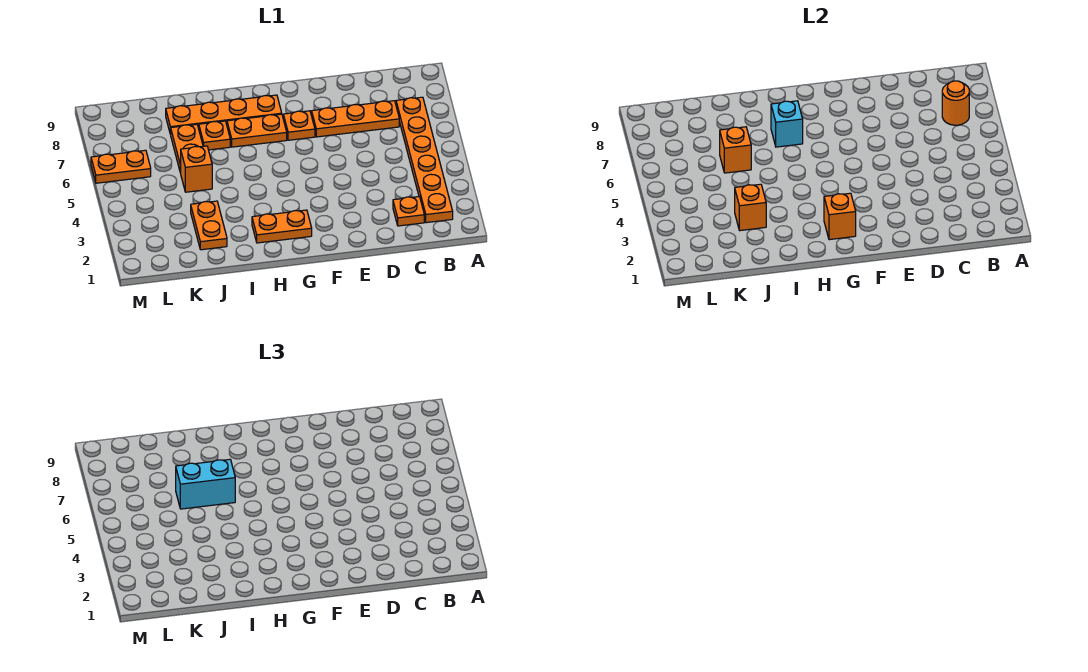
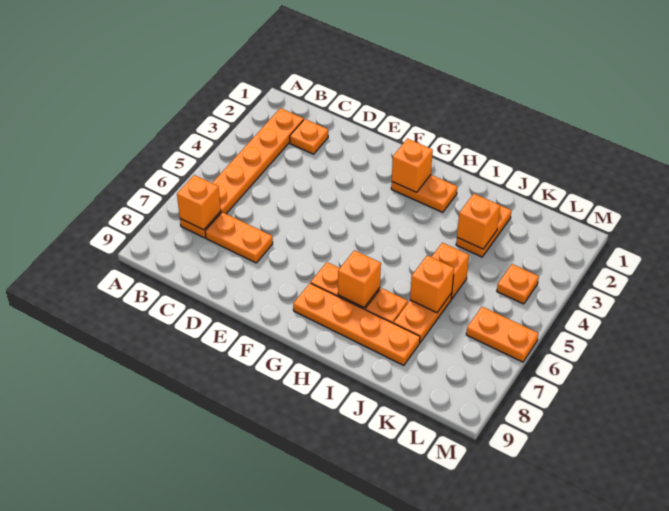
orange 1x1 round brick [942,81,969,125] -> orange 1x1 brick [177,175,221,230]
orange 1x3 plate [312,101,399,137] -> orange 1x2 plate [205,212,273,263]
orange 1x1 plate [283,111,315,140] -> orange 1x1 plate moved to [497,264,539,304]
cyan 1x1 brick [771,101,803,147] -> orange 1x1 brick [338,250,381,307]
cyan 1x2 brick [176,459,235,509] -> none

